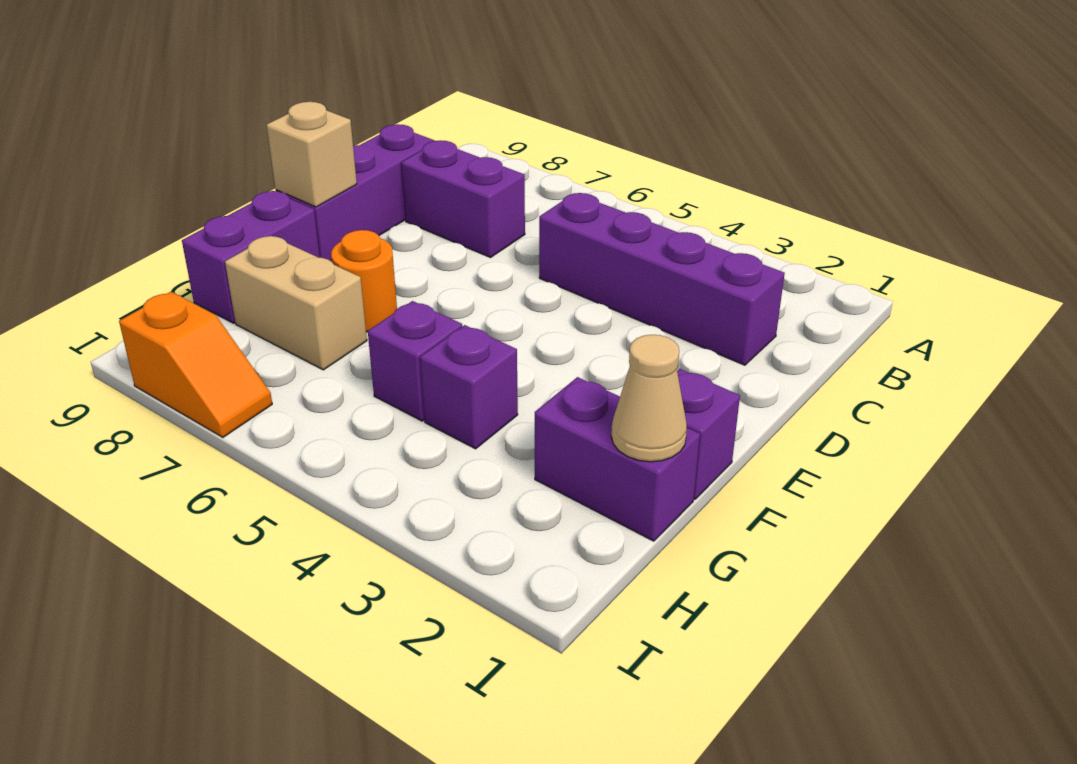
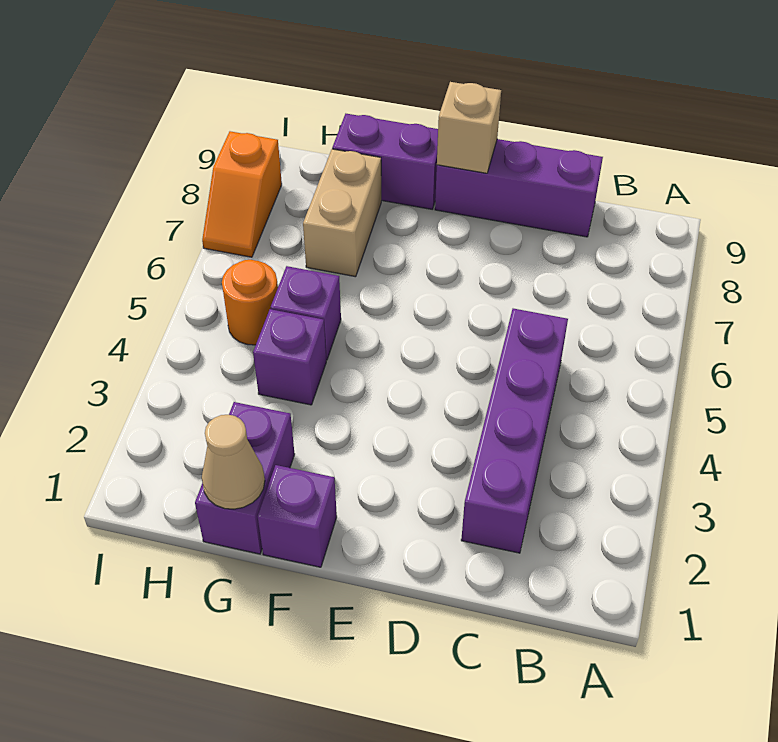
purple 1x2 brick [401,140,525,258] -> none
orange 1x1 round brick [331,230,397,332] -> orange 1x1 round brick moved to [222,260,278,345]

